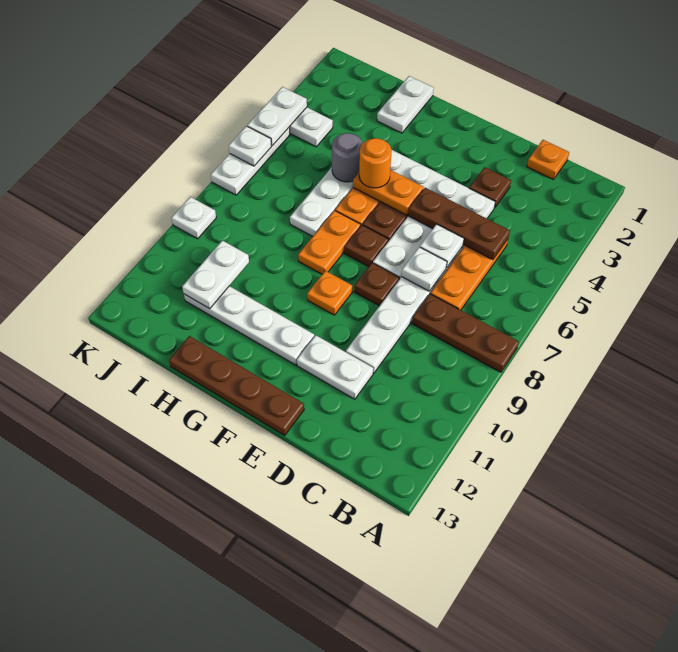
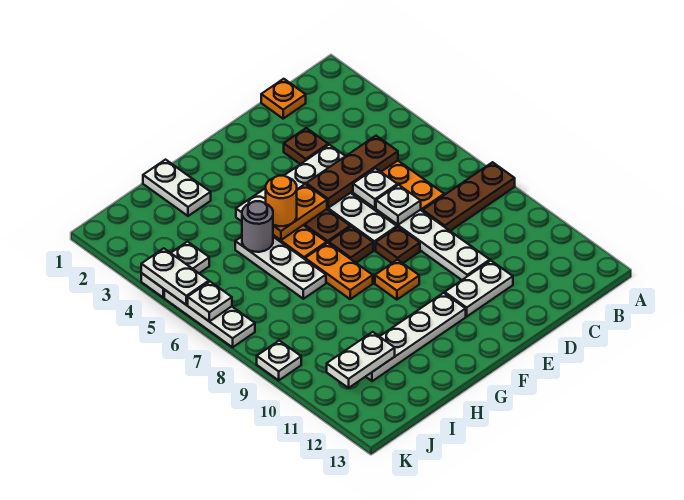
brown 1x4 plate [169,336,304,435] -> none
white 1x2 plate [182,240,249,309] -> white 1x2 plate turned to [327,332,395,388]

